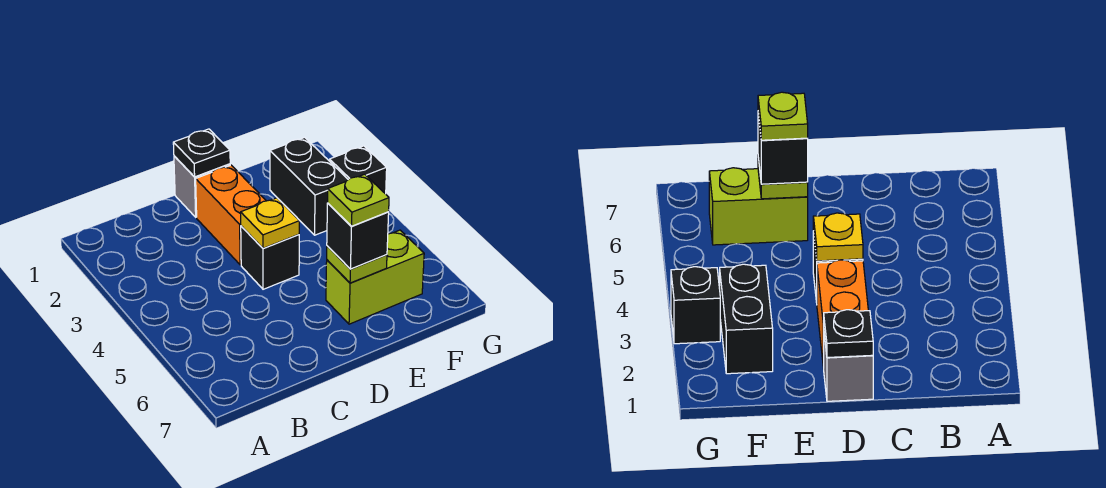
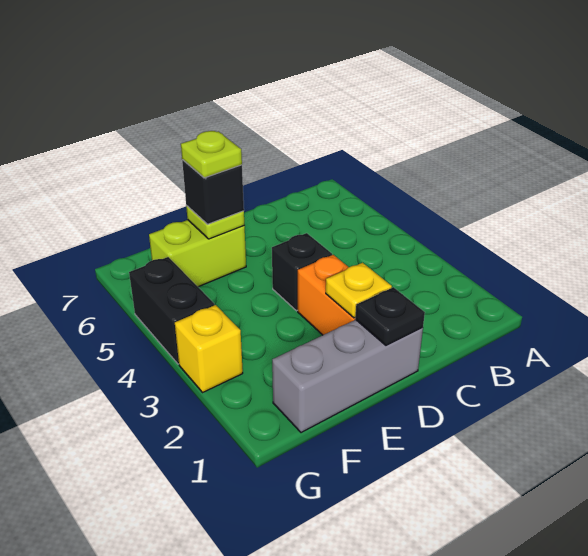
grey 1x1 brick [174,156,230,217] -> grey 1x3 brick [272,320,423,433]
yellow 1x1 plate [241,198,300,248] -> yellow 1x1 plate moved to [326,263,392,318]
black 1x2 brick [270,137,348,235] -> black 1x2 brick moved to [129,257,214,364]
black 1x1 brick [330,146,387,194] -> yellow 1x1 brick [175,305,243,392]

